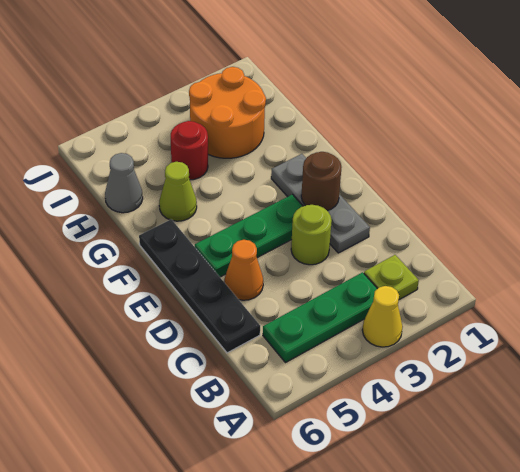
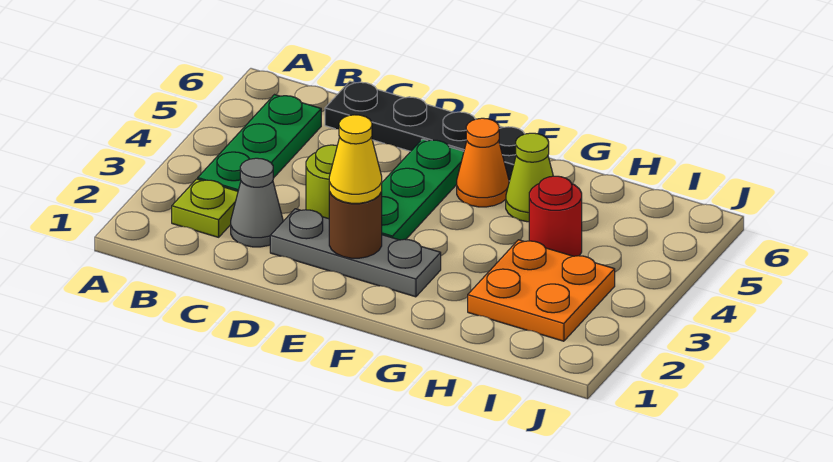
yellow 1x1 cone [362,286,403,347] -> yellow 1x1 cone moved to [329,115,382,203]
orange 1x1 cone [224,240,263,300] -> orange 1x1 cone moved to [457,118,509,207]
orange 2x2 round brick [189,67,266,158] -> orange 2x2 plate [468,240,615,341]
grey 1x1 cone [105,153,143,213] -> grey 1x1 cone moved to [231,158,283,247]

